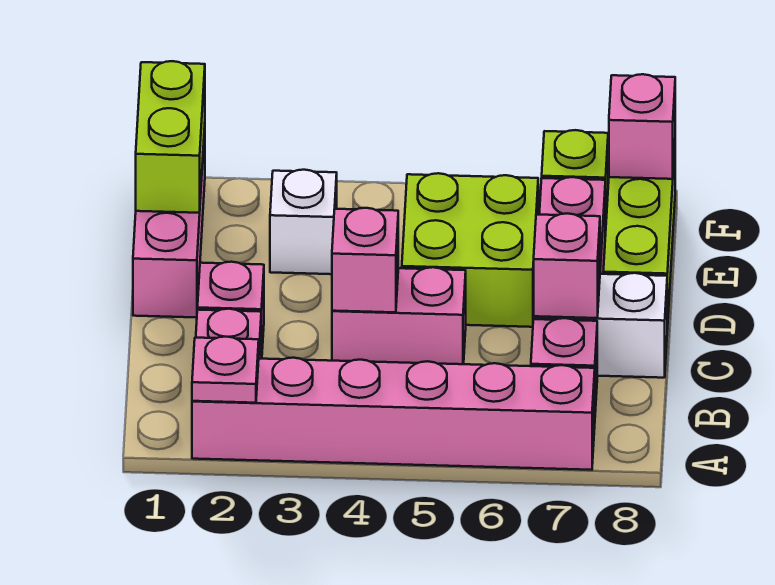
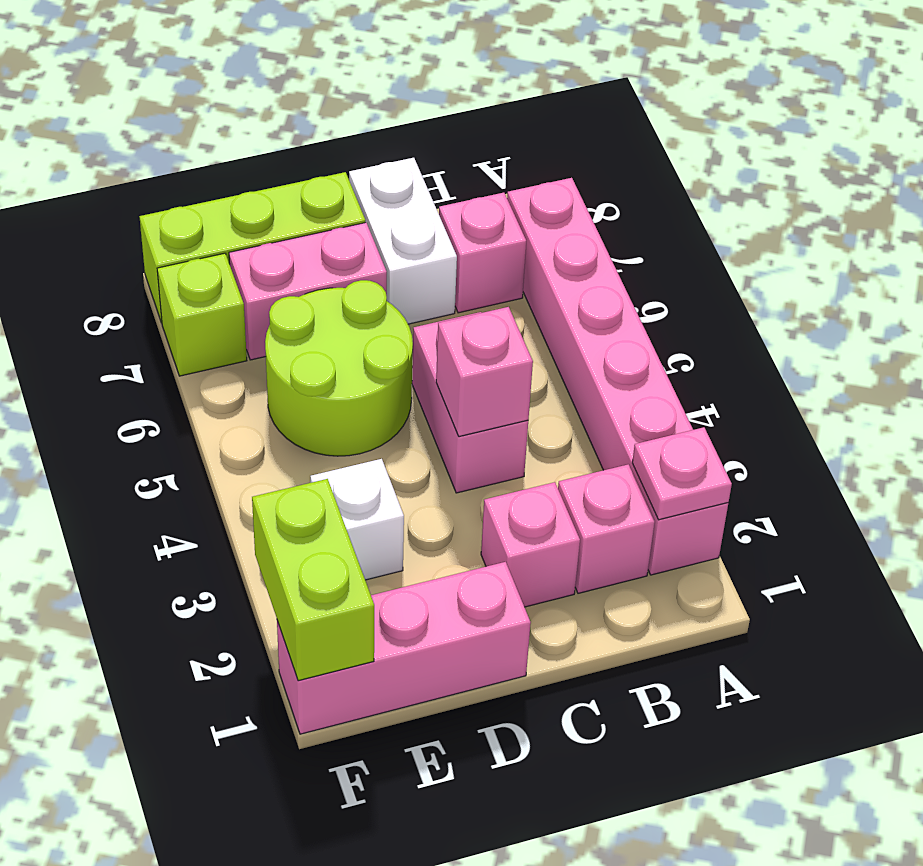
pink 1x1 brick [534,213,600,318] -> none
lime 2x2 brick [402,173,538,327] -> lime 2x2 round brick [265,280,413,456]
lime 1x2 brick [136,61,205,213] -> lime 1x2 brick turned to [252,479,374,681]
pink 1x1 brick [609,74,675,179] -> none

